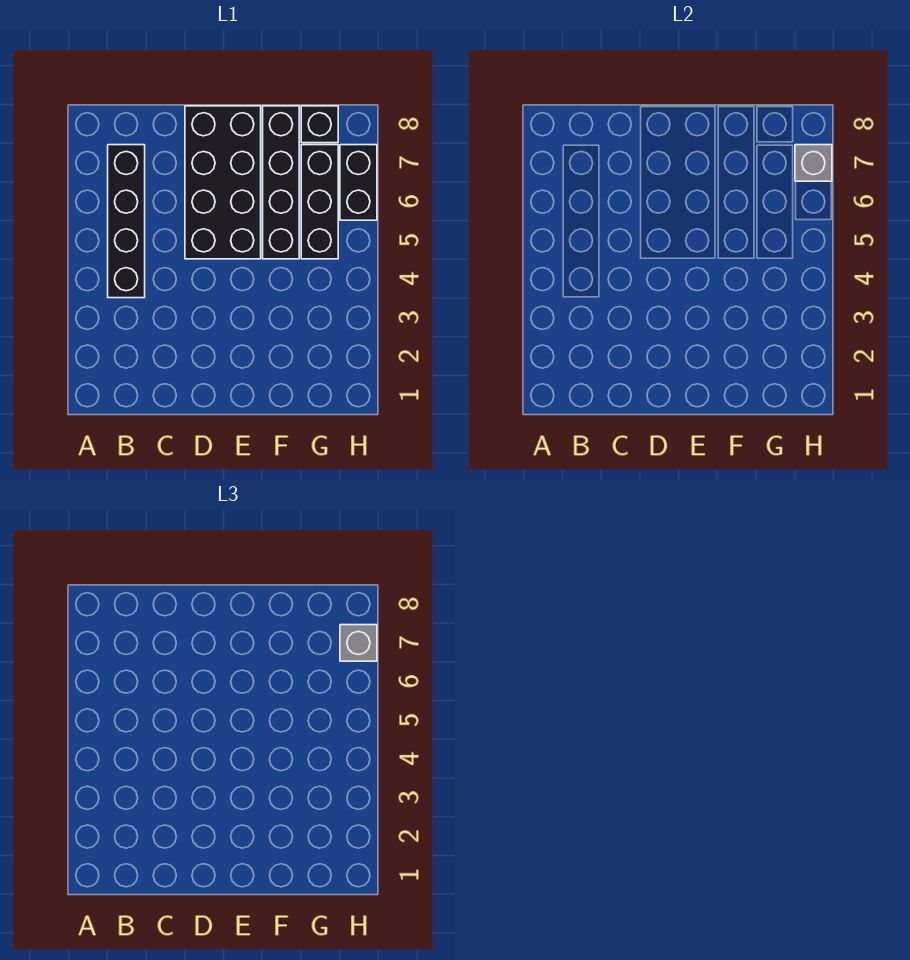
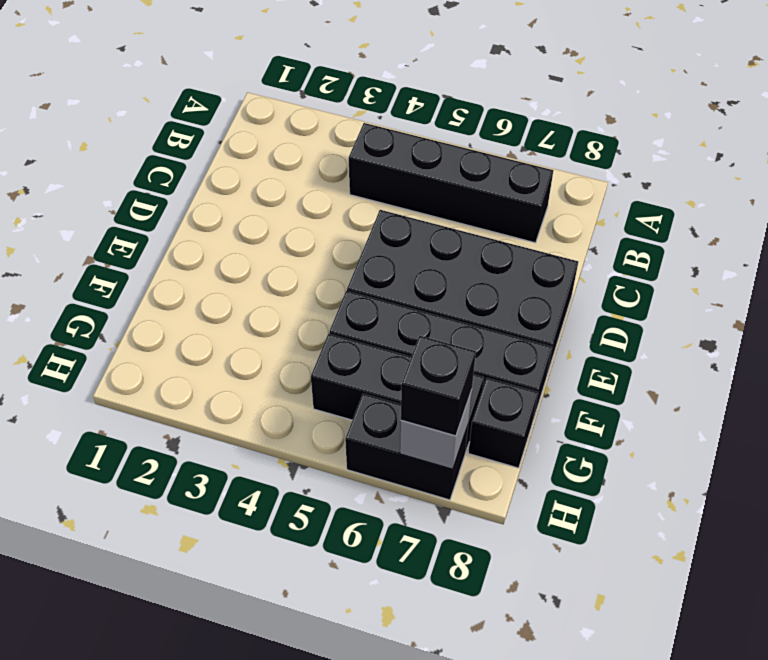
grey 1x1 brick [340,625,377,661] -> black 1x1 brick [401,336,476,436]

